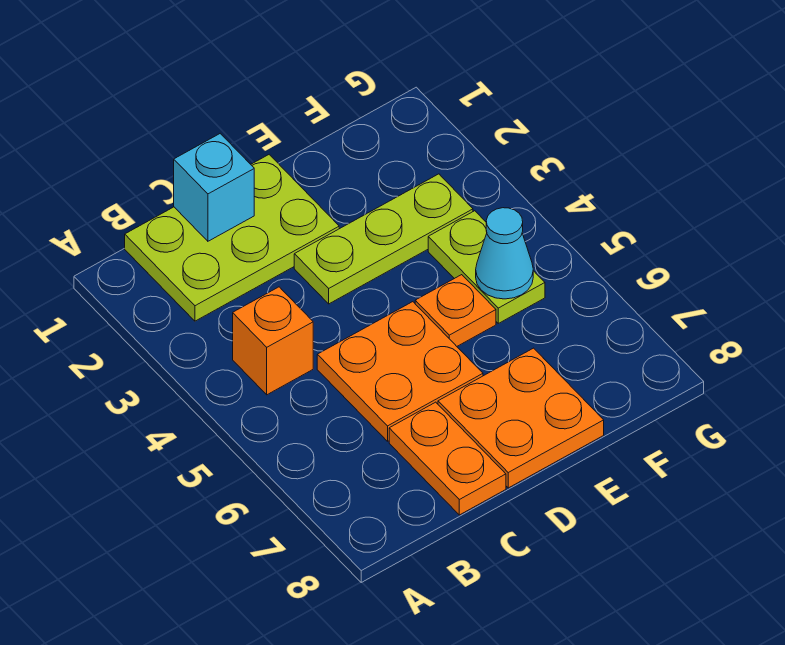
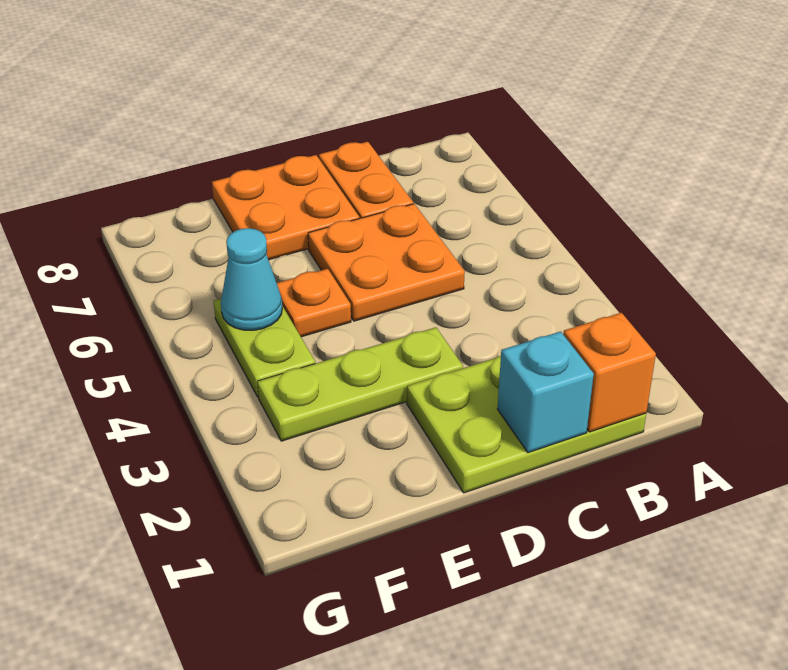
orange 1x1 brick [233,287,313,395] -> orange 1x1 brick moved to [563,313,656,432]

